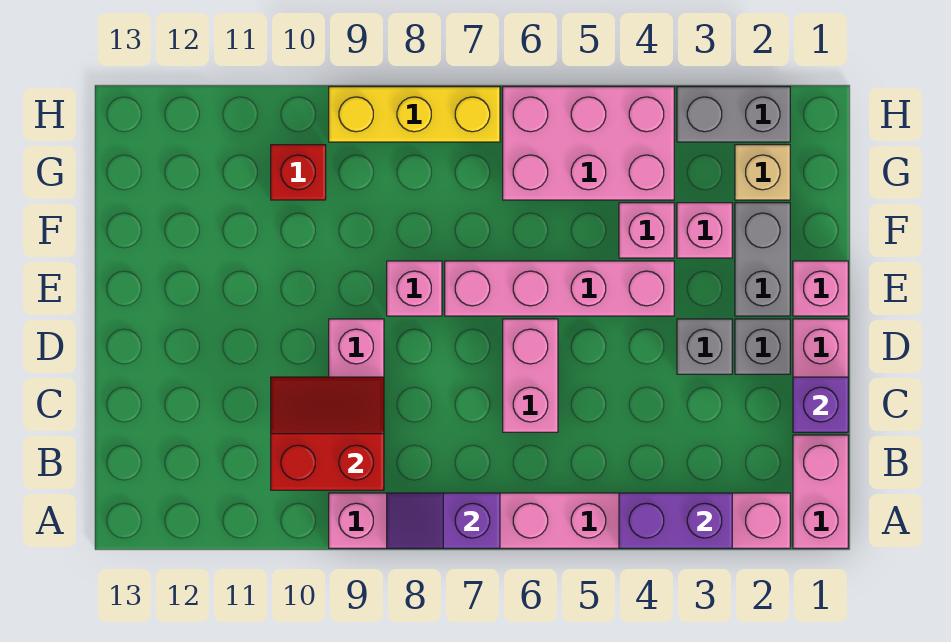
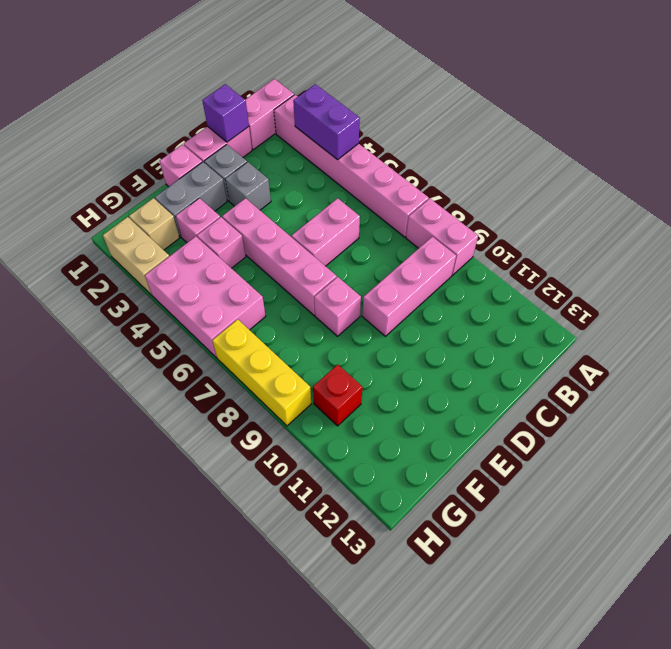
purple 1x2 slope [387,493,500,548] -> none
red 2x2 slope [271,377,384,490] -> none
grey 1x2 brick [677,87,790,142] -> tan 1x2 brick [103,217,169,295]

